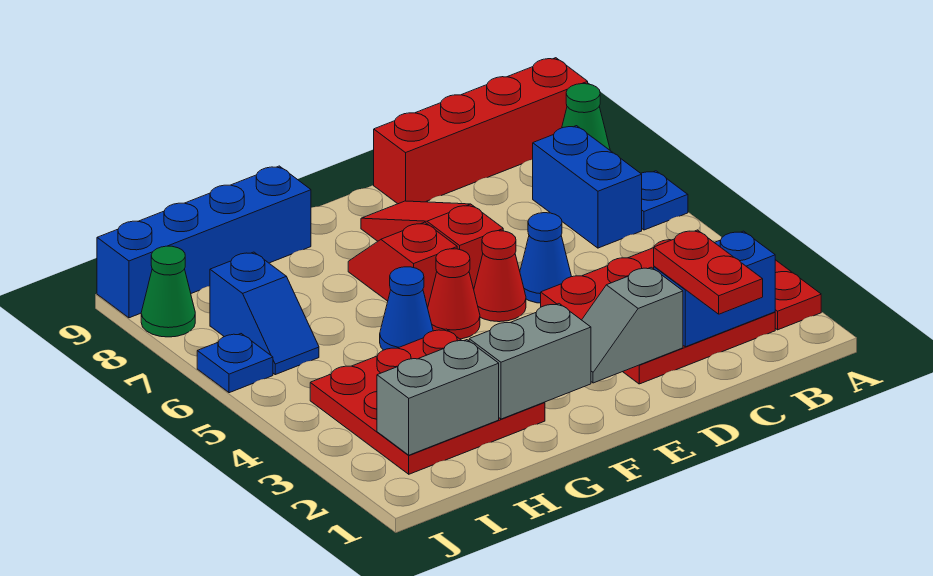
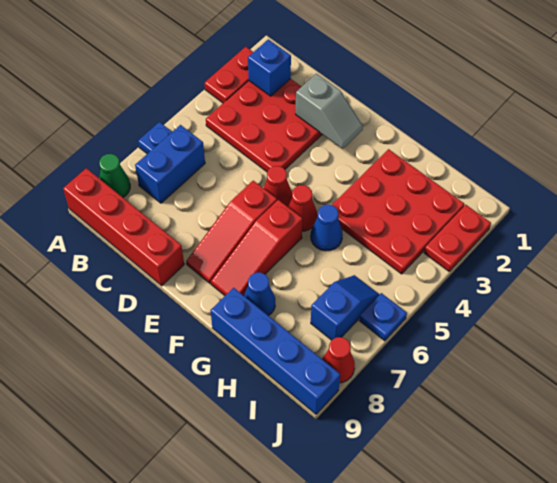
blue 1x2 brick [654,231,775,347] -> blue 1x1 brick [248,39,291,96]
red 1x2 plate [654,230,763,314] -> red 1x2 plate moved to [424,205,491,271]
blue 1x1 cone [520,213,572,303] -> blue 1x1 cone moved to [244,273,275,316]
grey 1x2 brick [469,304,591,419] -> none
red 1x2 slope [348,222,457,307] -> red 1x3 slope [211,200,303,296]
grey 1x2 brick [377,340,499,455] -> none
green 1x1 cone [141,246,195,337] -> red 1x1 cone [322,337,355,383]

